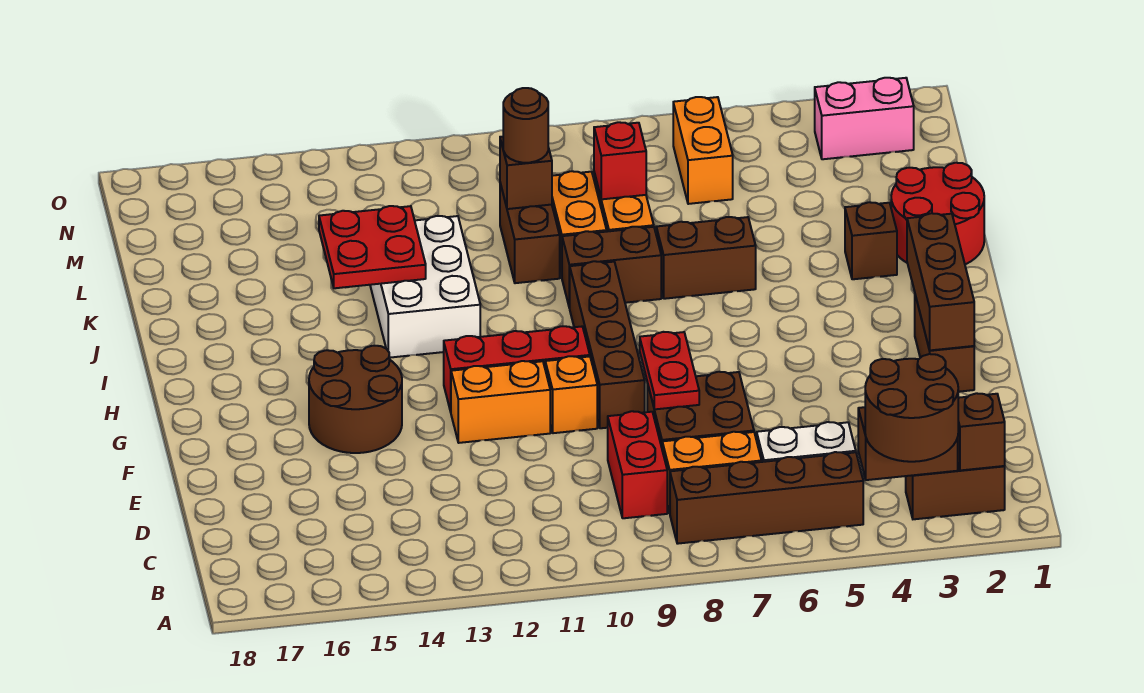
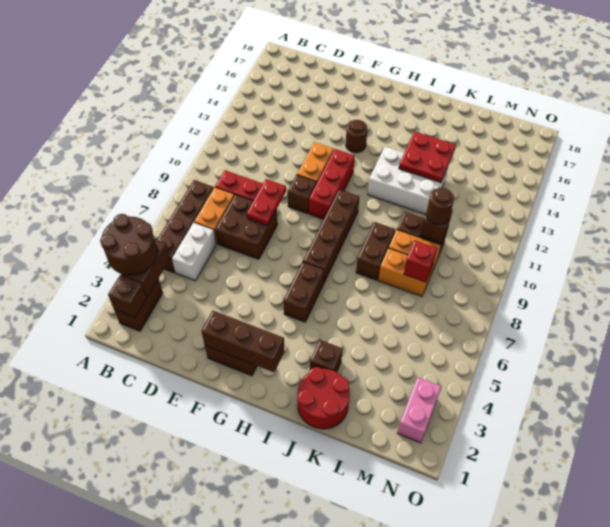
red 1x2 plate [640,332,699,409] -> red 1x2 plate turned to [247,179,286,226]
brown 1x4 brick [570,261,645,428] -> brown 1x4 brick turned to [303,189,359,282]
orange 1x1 brick [545,356,597,433] -> brown 1x1 brick [288,175,317,214]
brown 2x2 round brick [309,346,402,453] -> brown 1x1 round brick [346,120,368,153]
brown 1x2 brick [656,217,756,299] -> brown 1x2 brick moved to [283,262,324,322]
orange 1x2 brick [673,97,733,204] -> none

